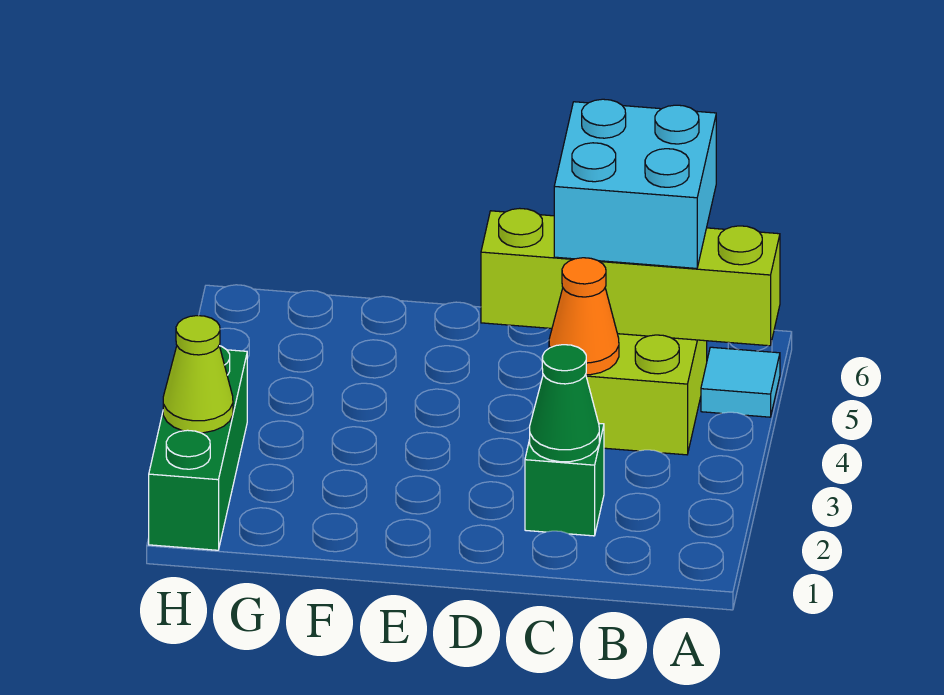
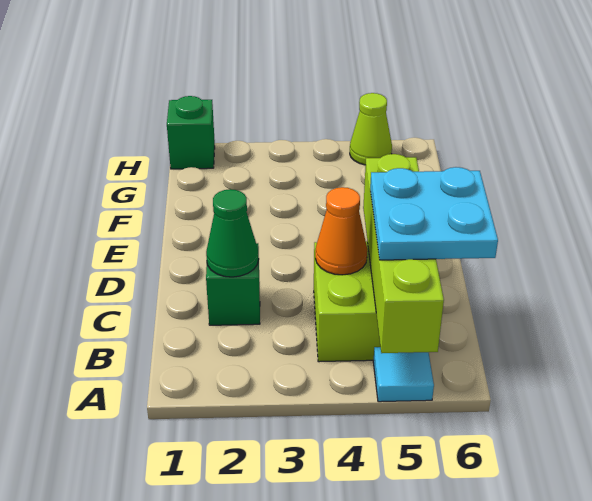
cyan 2x2 brick [554,99,716,268] -> cyan 2x2 plate [370,167,498,260]
green 1x3 brick [149,346,247,550] -> green 1x1 brick [167,96,215,169]
lime 1x1 cone [163,316,233,433] -> lime 1x1 cone moved to [350,93,392,165]

